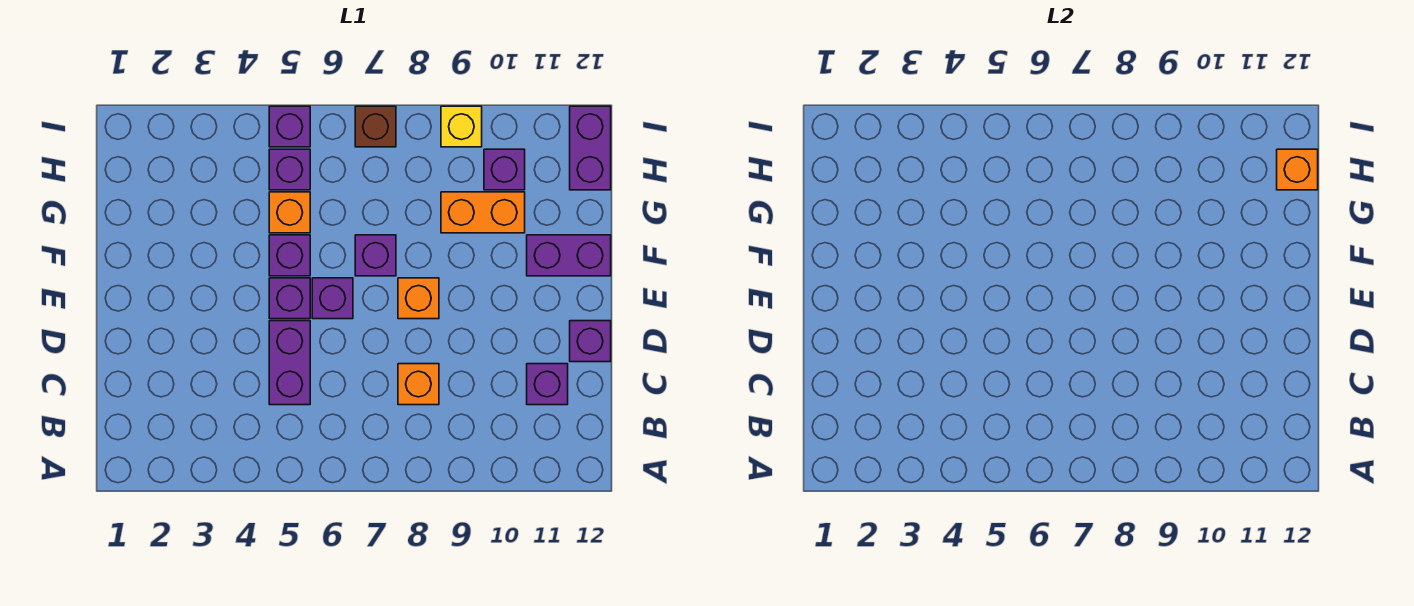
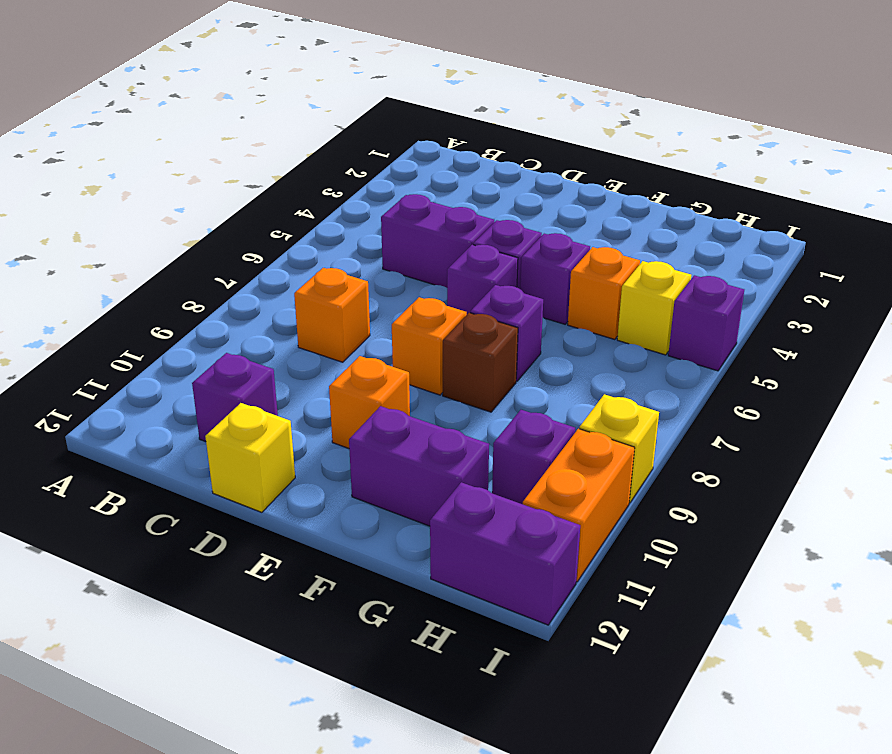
purple 1x1 brick [570,321,611,362] -> yellow 1x1 brick [205,403,295,512]
purple 1x2 brick [527,235,611,276] -> purple 1x2 brick turned to [349,406,489,526]
orange 1x2 brick [441,192,525,233] -> orange 1x2 brick moved to [523,429,635,582]
purple 1x1 brick [269,149,310,190] -> yellow 1x1 brick [617,261,691,355]
orange 1x1 brick [1277,149,1318,190] -> orange 1x1 brick moved to [329,356,410,448]
brown 1x1 brick [355,106,396,147] -> brown 1x1 brick moved to [443,313,518,412]

